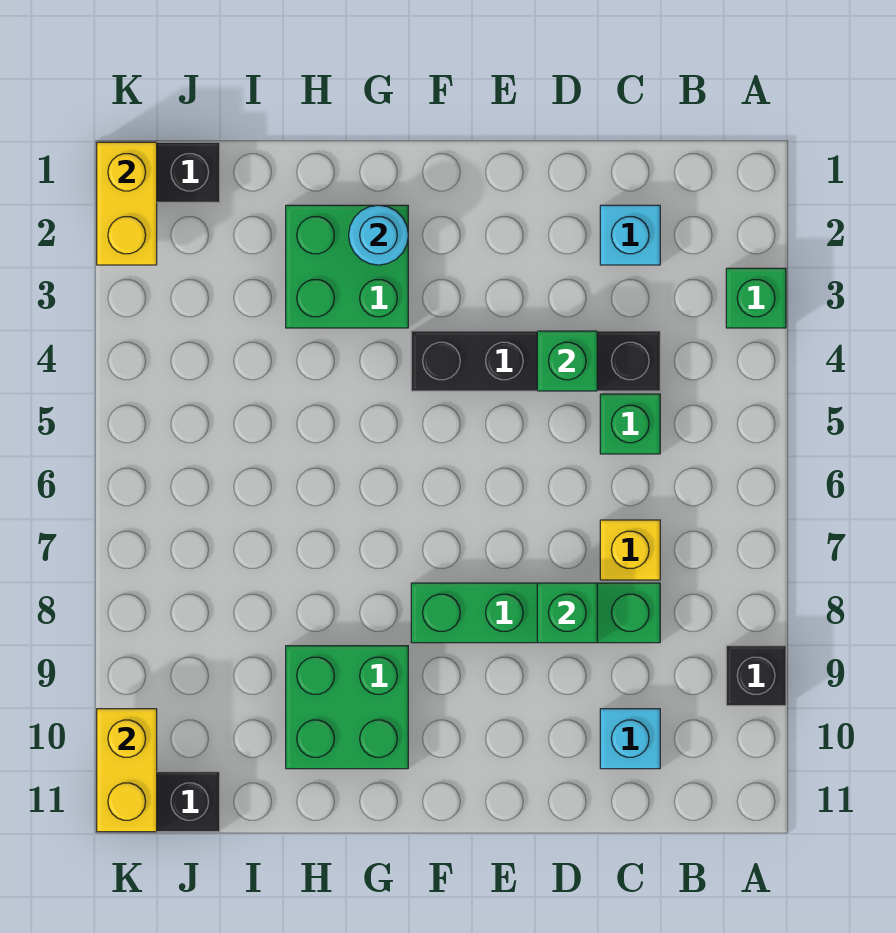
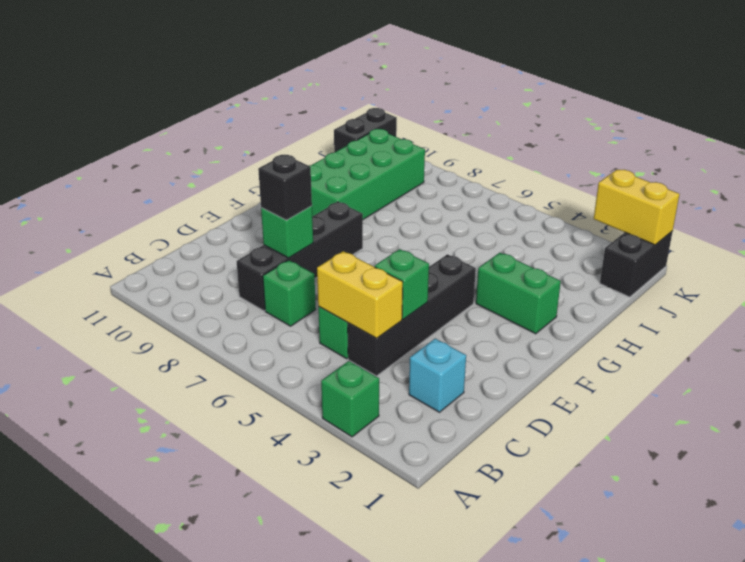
black 1x1 brick [726,646,786,706] -> black 1x1 brick moved to [258,155,312,220]
yellow 1x1 brick [600,520,660,580] -> green 1x1 brick [263,260,316,326]
green 1x4 brick [411,583,660,643] -> black 1x4 brick [236,202,363,311]
cyan 1x1 brick [600,709,660,769] -> none
green 2x2 brick [286,205,408,328] -> green 1x2 brick [476,253,561,334]
cyan 1x1 round brick [349,205,408,265] -> none
green 2x2 brick [286,646,408,769] -> green 2x4 brick [309,129,425,219]
yellow 1x2 brick [97,709,157,832] -> yellow 1x2 brick moved to [317,251,403,338]

